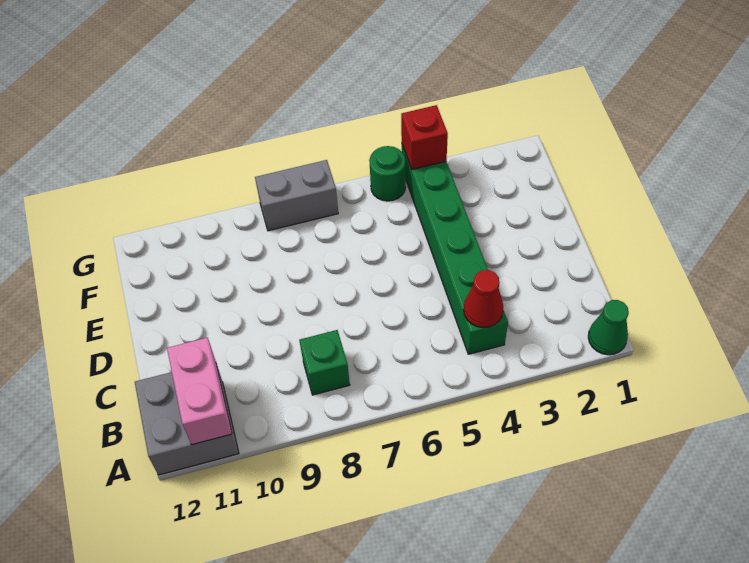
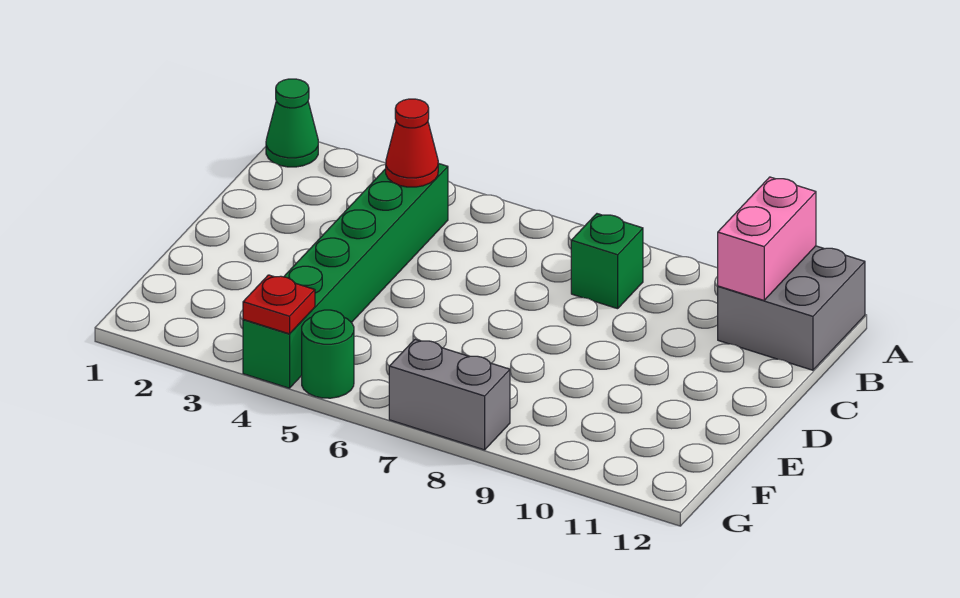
red 1x1 brick [401,105,448,169] -> red 1x1 plate [243,275,315,334]

